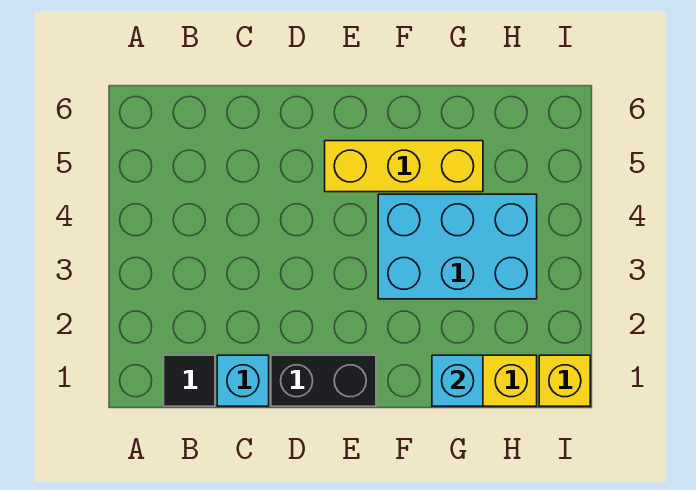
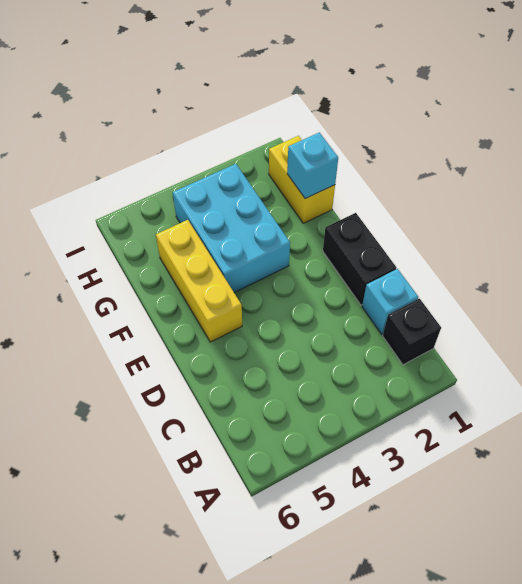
black 1x1 tile [164,355,215,406] -> black 1x1 brick [383,299,441,365]
yellow 1x1 brick [539,355,590,406] -> none

